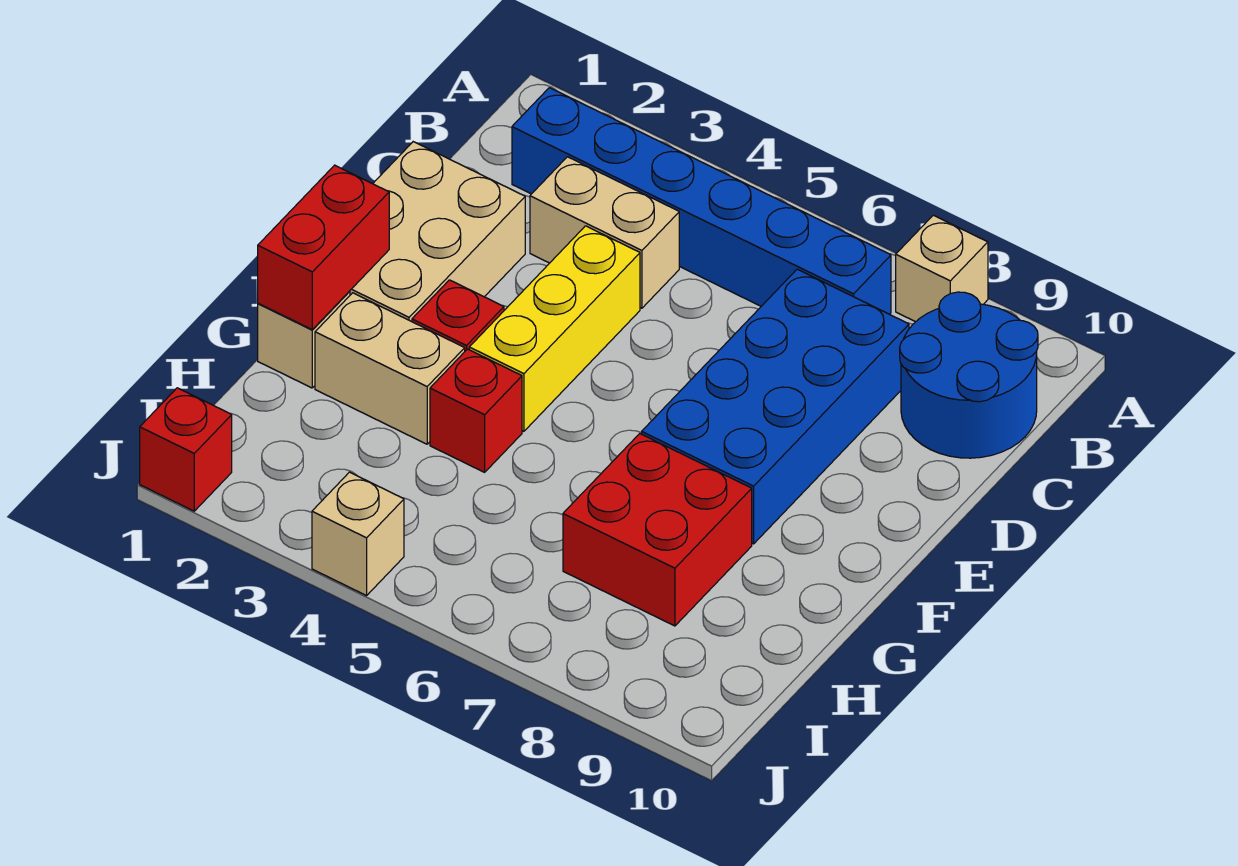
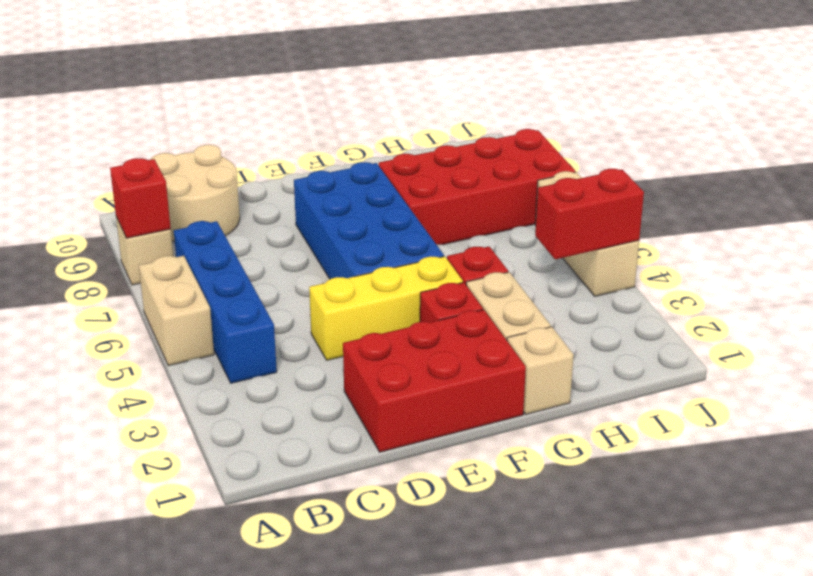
blue 1x6 brick [512,88,891,314] -> blue 1x4 brick [174,221,277,383]
blue 2x2 round brick [900,292,1038,458] -> tan 2x2 round brick [151,145,240,242]
tan 1x2 brick [530,157,679,308] -> tan 1x2 brick moved to [139,256,214,366]
blue 2x4 brick [642,269,909,544] -> blue 2x4 brick turned to [294,162,444,279]
tan 2x3 brick [350,142,525,322] -> red 2x3 brick [343,310,526,452]
red 1x2 brick [258,165,389,329] -> red 1x2 brick moved to [535,169,644,259]
red 2x2 brick [563,434,752,626] -> red 2x4 brick [379,129,576,245]
red 1x1 brick [140,388,232,511] -> red 1x1 brick moved to [110,158,171,238]
tan 1x1 brick [312,472,404,596] -> tan 1x3 brick [535,171,639,296]

